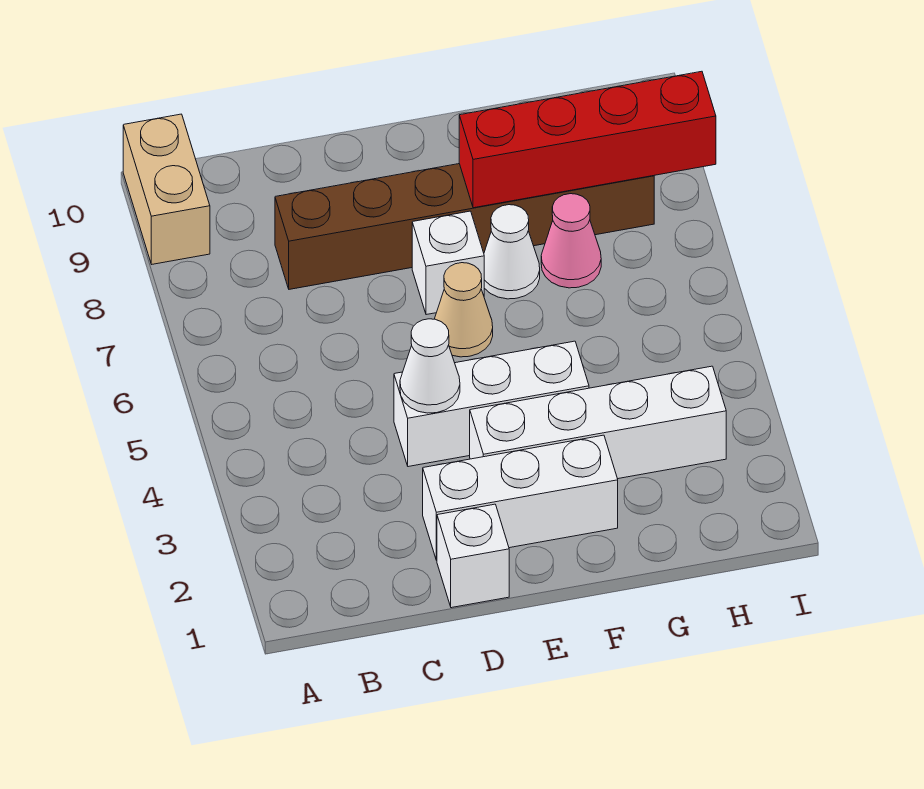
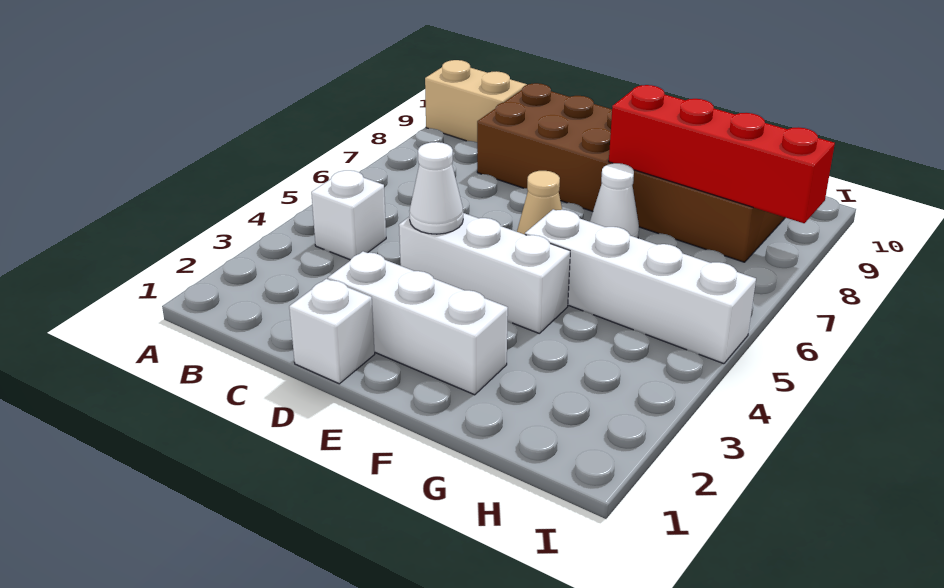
tan 1x2 brick [123,114,210,264] -> tan 1x2 brick turned to [425,60,527,142]
brown 1x6 brick [275,164,654,289] -> brown 2x6 brick [477,83,785,262]
white 1x4 brick [470,366,726,479] -> white 1x4 brick moved to [525,209,756,364]
white 1x1 brick [412,211,484,315] -> white 1x1 brick moved to [311,170,386,260]
pink 1x1 cone [541,194,601,288] -> none

